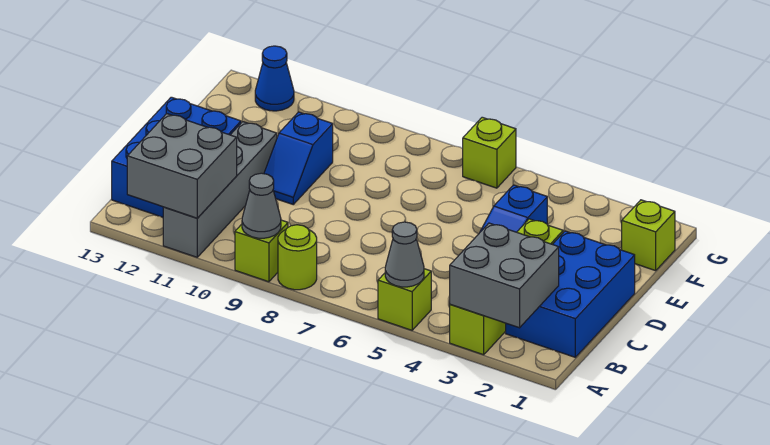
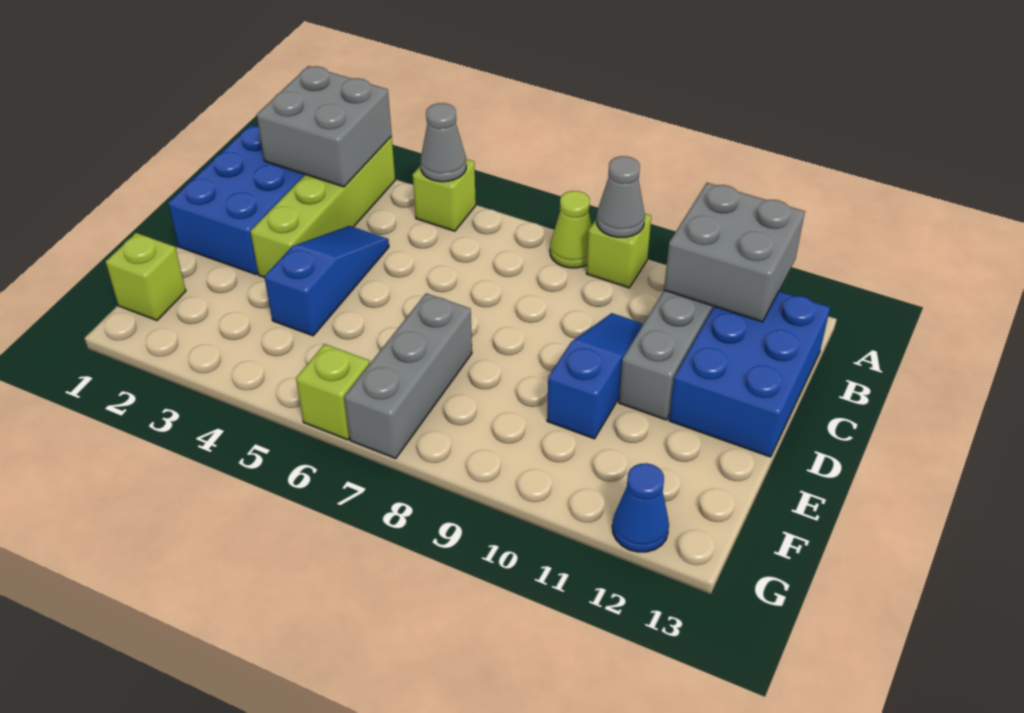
lime 1x1 round brick [278,225,317,290] -> lime 1x1 cone [550,191,592,268]
blue 1x2 slope [264,112,333,204] -> blue 1x3 slope [547,313,643,439]
none -> grey 1x3 brick [344,293,472,459]

